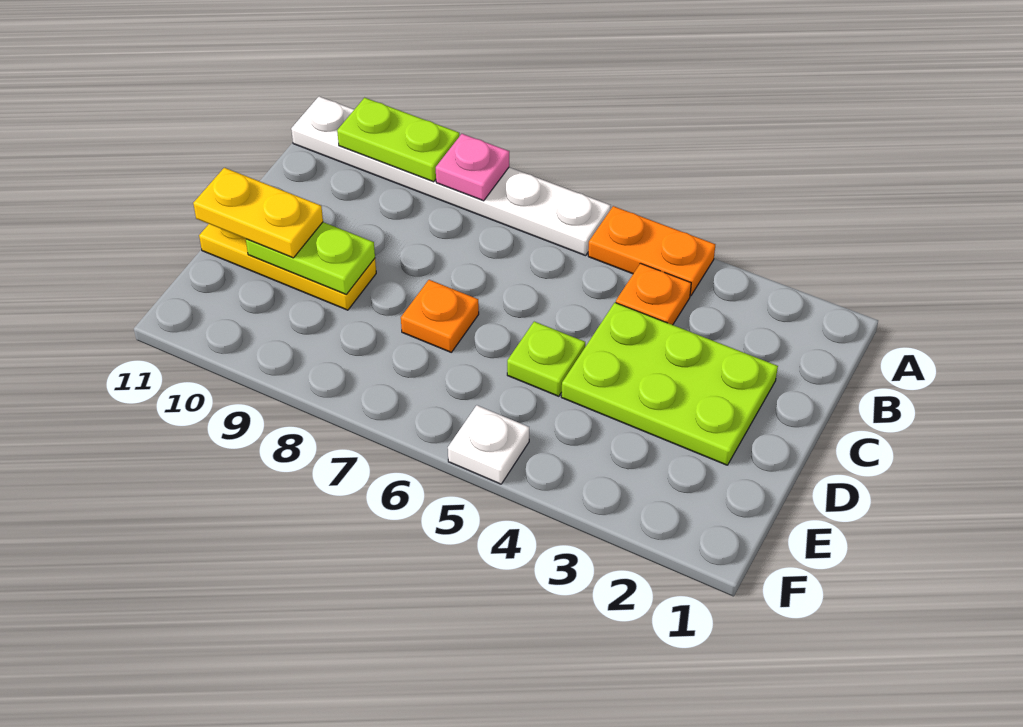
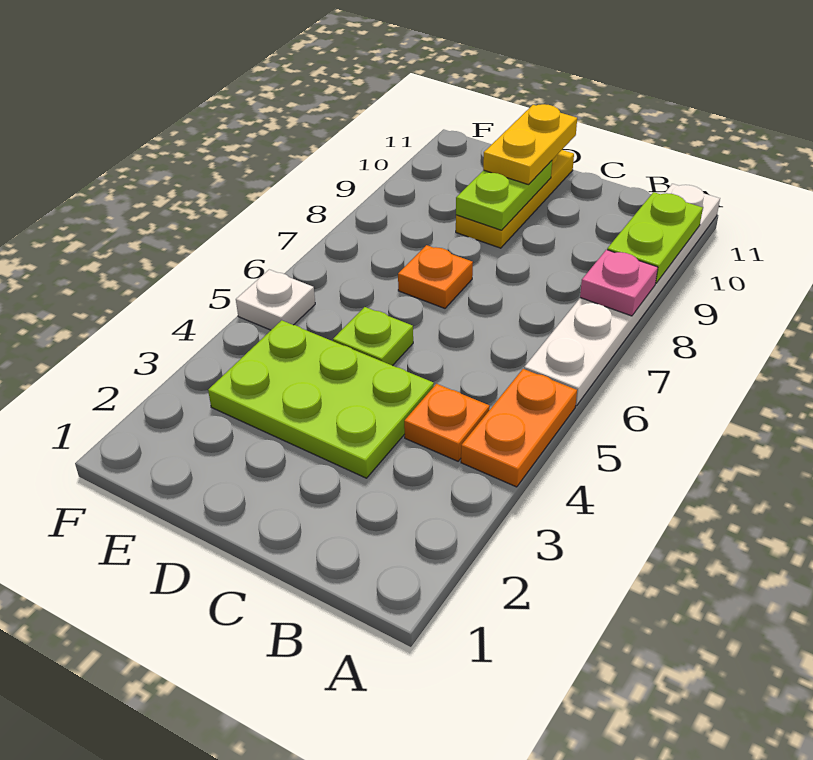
lime 2x3 plate [561,303,778,465] -> lime 2x3 plate turned to [208,320,434,478]

